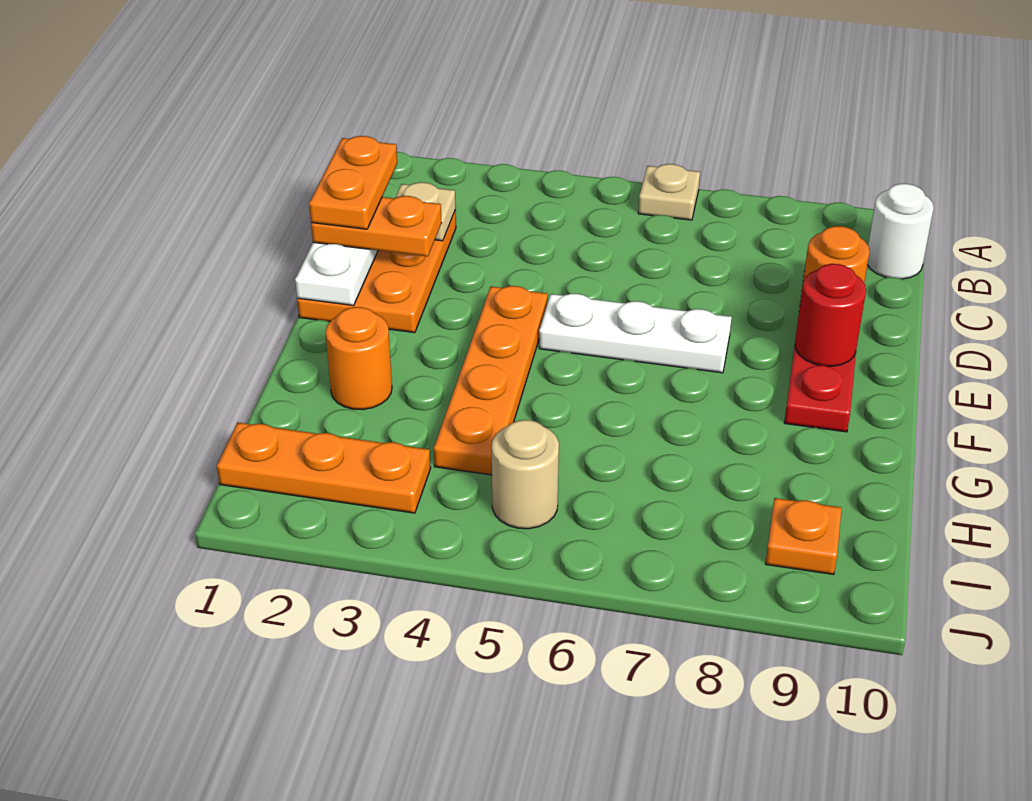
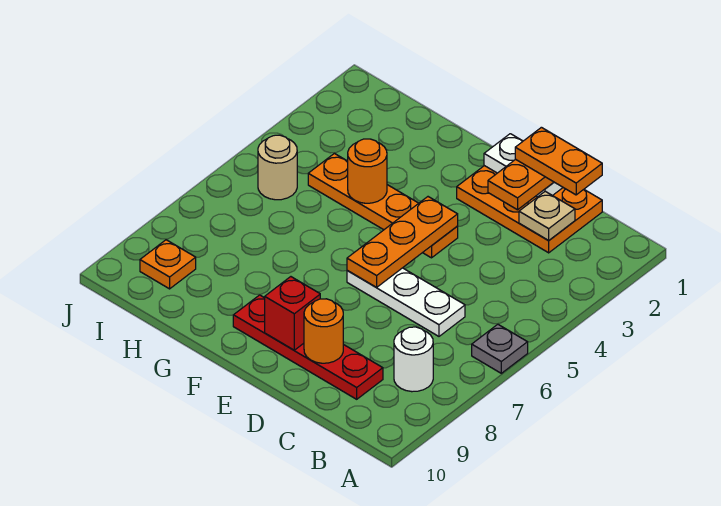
tan 1x1 plate [638,164,700,220] -> grey 1x1 plate [472,324,528,373]
white 1x1 round brick [867,184,934,279] -> white 1x1 round brick moved to [394,327,433,392]
white 1x3 plate [539,294,732,373] -> white 1x3 plate turned to [347,268,465,336]
red 1x1 round brick [795,264,866,366] -> red 1x1 brick [265,277,320,350]
orange 1x1 round brick [326,307,392,410] -> orange 1x1 round brick moved to [348,139,387,203]
orange 1x3 plate [217,423,431,513] -> orange 1x3 plate moved to [347,197,458,287]

